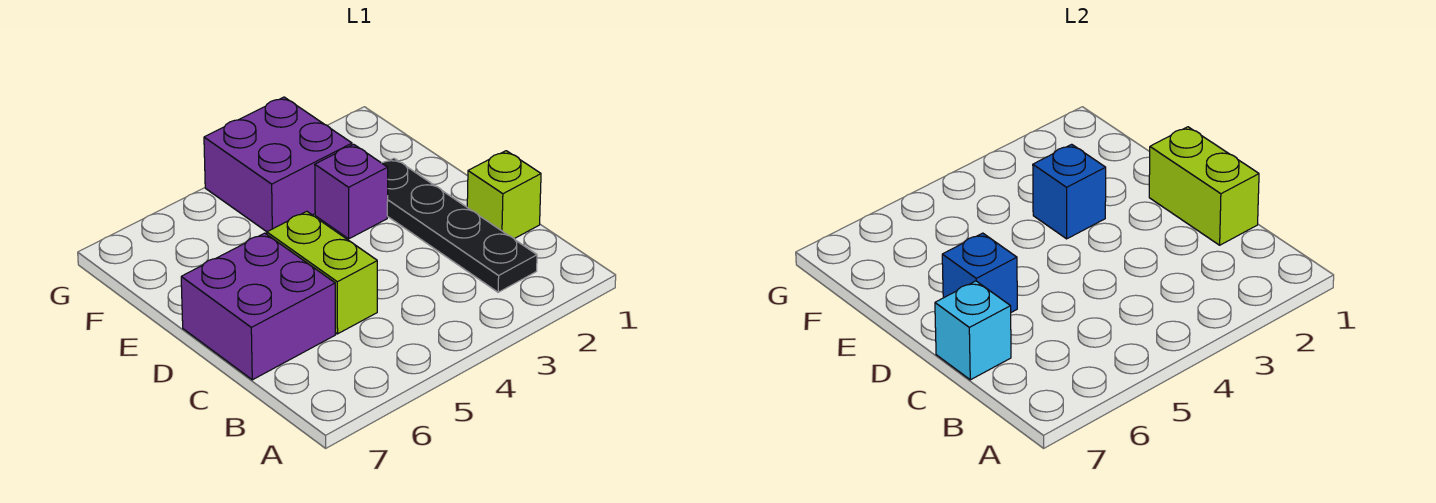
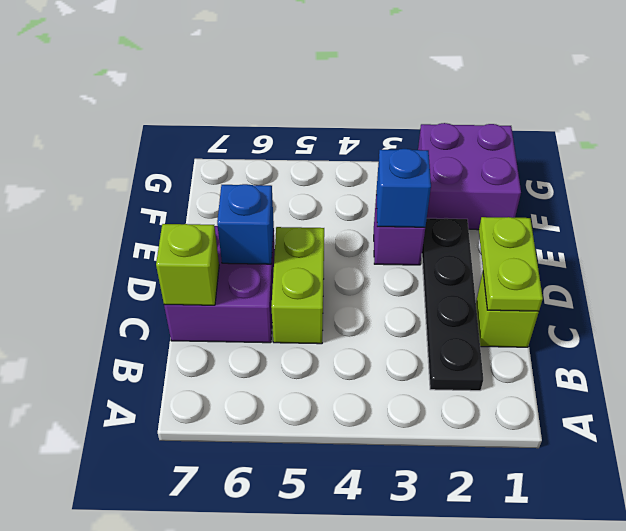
lime 1x2 brick [1149,127,1259,245] -> lime 1x2 plate [479,217,543,311]
cyan 1x1 brick [935,281,1011,380] -> lime 1x1 brick [156,224,219,305]
purple 2x2 brick [204,97,352,232] -> purple 2x2 brick moved to [418,123,521,230]

